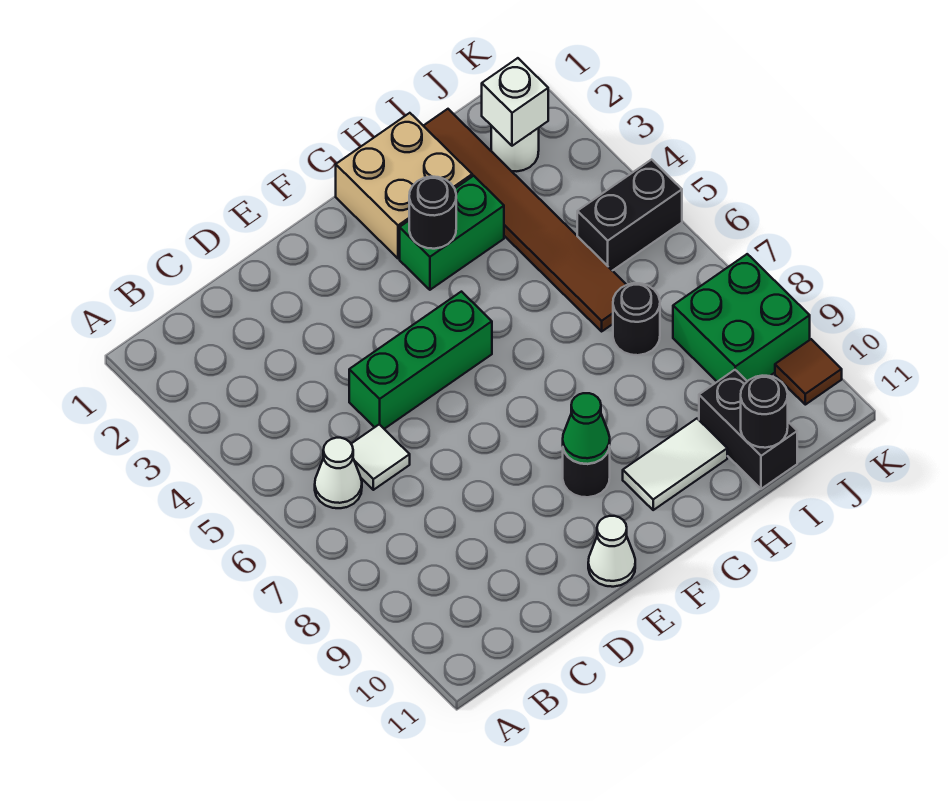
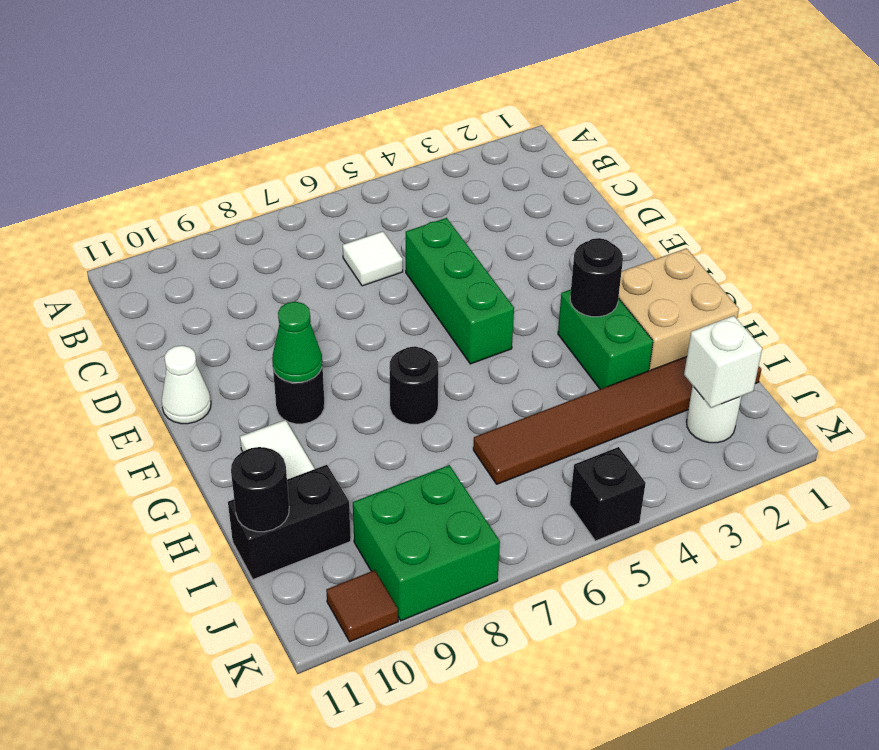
white 1x1 cone [315,438,362,508] -> none
black 1x1 round brick [613,283,660,355] -> black 1x1 round brick moved to [390,346,438,424]
black 1x2 brick [577,160,682,271] -> black 1x1 brick [570,447,646,541]

